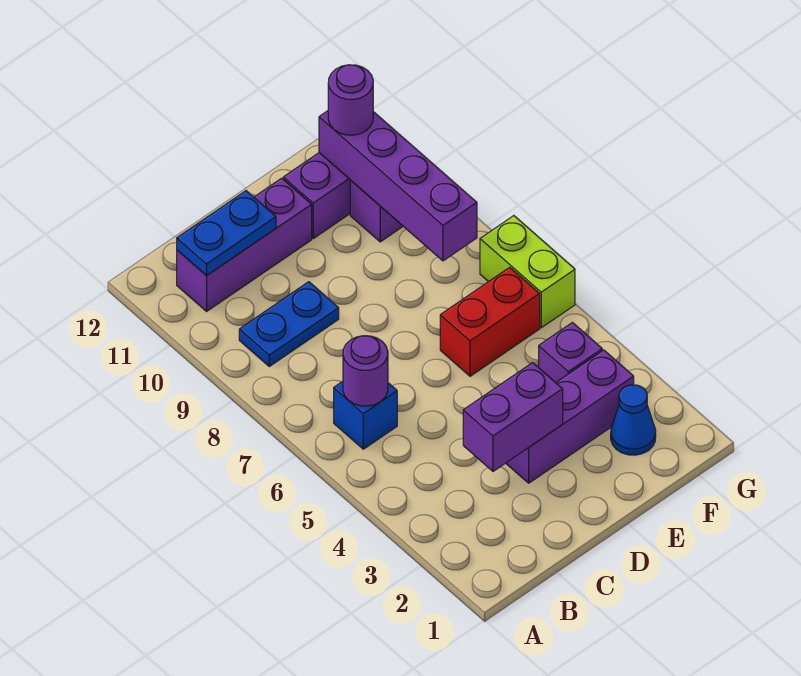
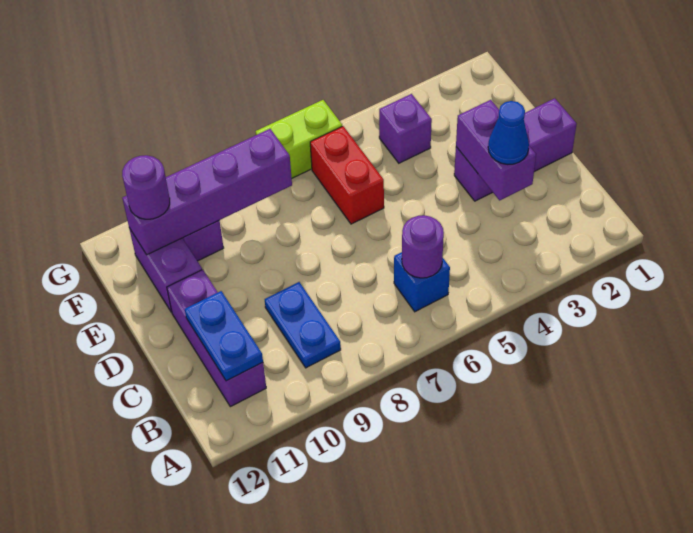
purple 1x3 brick [506,350,634,483] -> purple 1x3 brick turned to [454,98,577,201]
blue 1x1 cone [611,385,656,455] -> blue 1x1 cone moved to [488,101,529,164]

